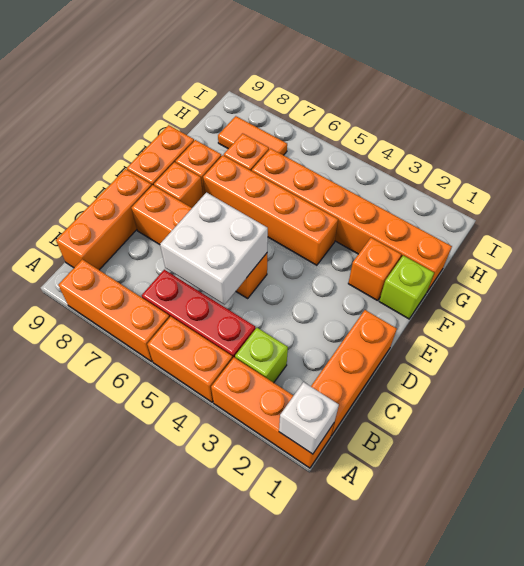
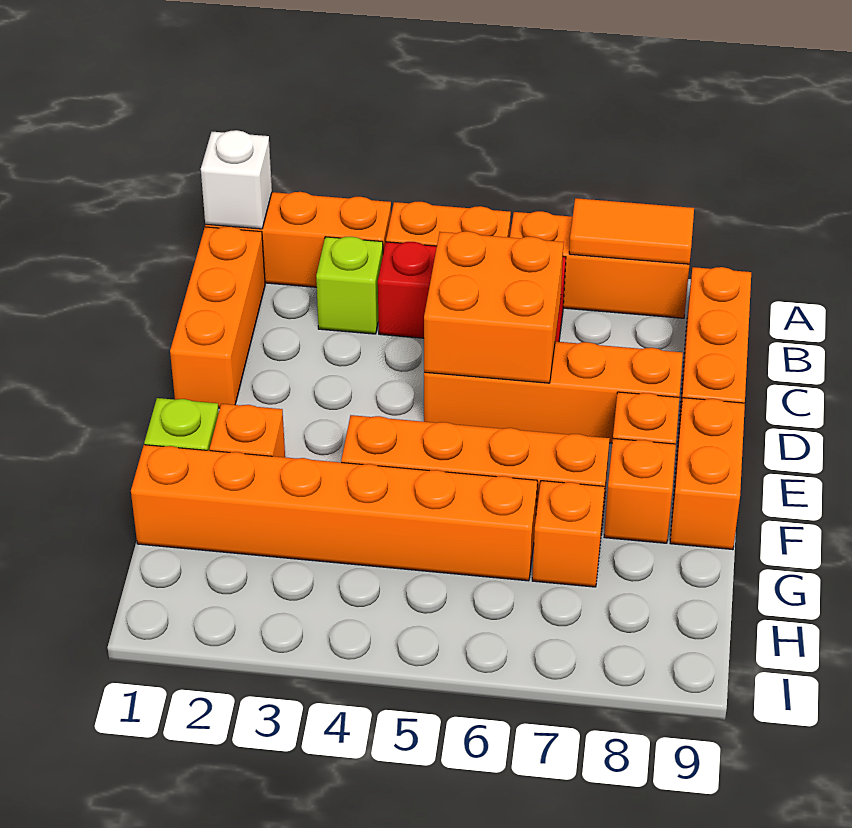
white 2x2 brick [160,193,268,305] -> orange 2x2 brick [424,231,564,383]
orange 1x2 tile [218,116,287,155] -> orange 1x2 tile moved to [569,198,694,264]

